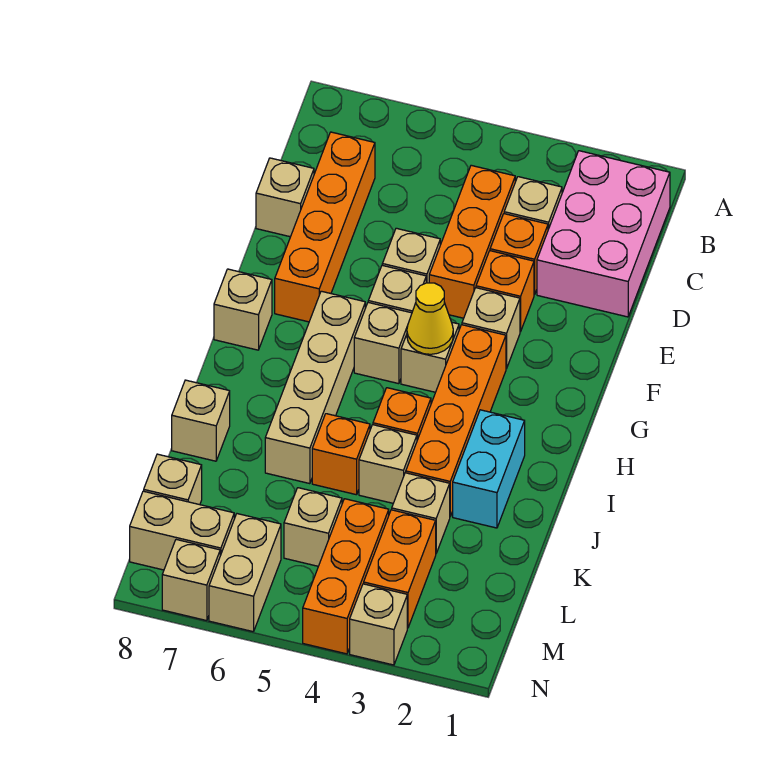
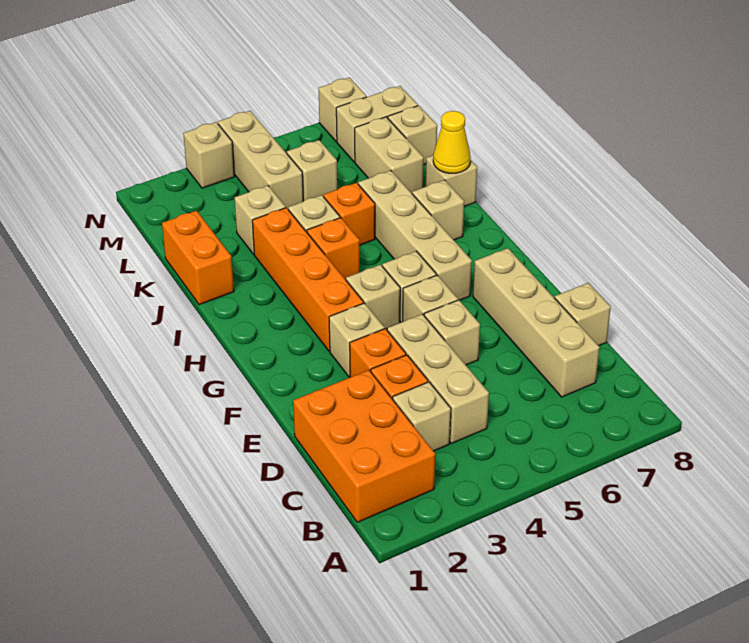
pink 2x3 brick [537,151,670,317] -> orange 2x3 brick [293,370,435,522]
orange 1x3 brick [429,165,515,318] -> tan 1x3 brick [387,314,489,443]
orange 1x4 brick [275,132,375,322] -> tan 1x4 brick [473,248,600,397]
yellow 1x1 cone [407,283,453,354] -> yellow 1x1 cone moved to [433,111,471,173]
tan 1x1 brick [214,269,272,350] -> tan 1x1 brick moved to [412,180,464,240]
cyan 1x2 brick [453,410,525,528] -> none
orange 1x2 brick [364,510,436,628] -> orange 1x2 brick moved to [162,211,234,305]
orange 1x3 brick [303,499,389,654] -> tan 1x3 brick [218,111,303,209]
tan 1x2 brick [209,514,281,632] -> tan 1x2 brick moved to [355,117,424,193]

